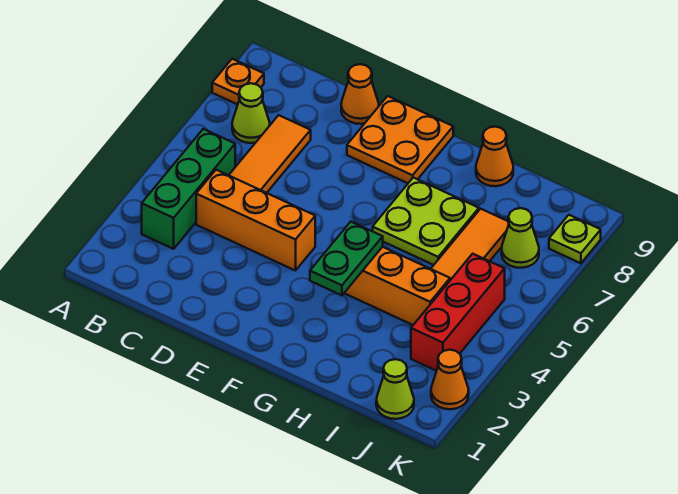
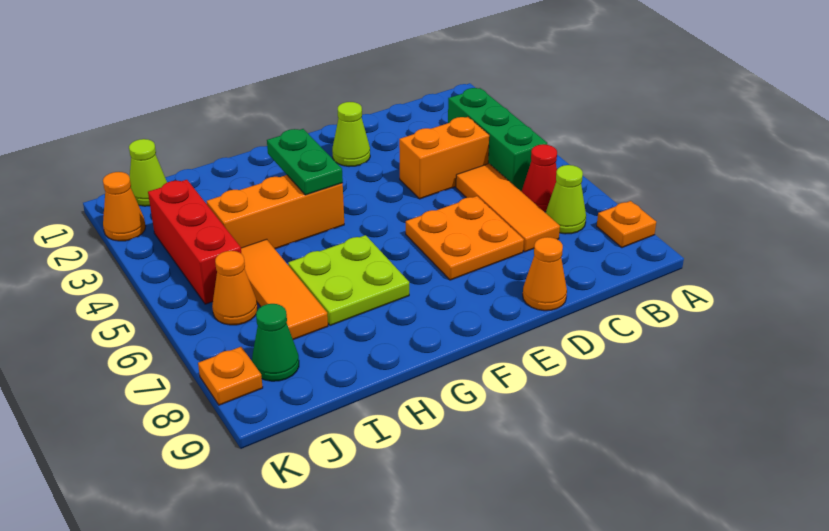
none -> red 1x1 cone [522,144,557,212]
orange 1x3 brick [196,170,315,271] -> orange 1x2 brick [399,117,489,199]
orange 2x2 plate [347,96,453,183] -> orange 2x2 plate moved to [406,196,524,280]
orange 1x1 cone [476,127,513,186] -> orange 1x1 cone moved to [212,251,257,325]
lime 1x1 cone [502,208,539,268] -> lime 1x1 cone moved to [332,102,370,167]
none -> green 1x1 cone [252,304,299,381]
lime 1x1 plate [549,215,601,263] -> orange 1x1 plate [198,347,263,405]

